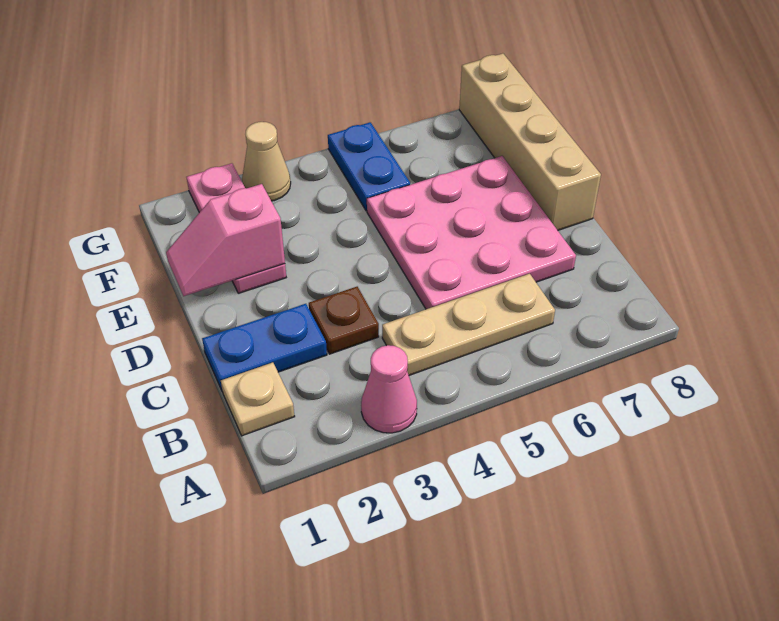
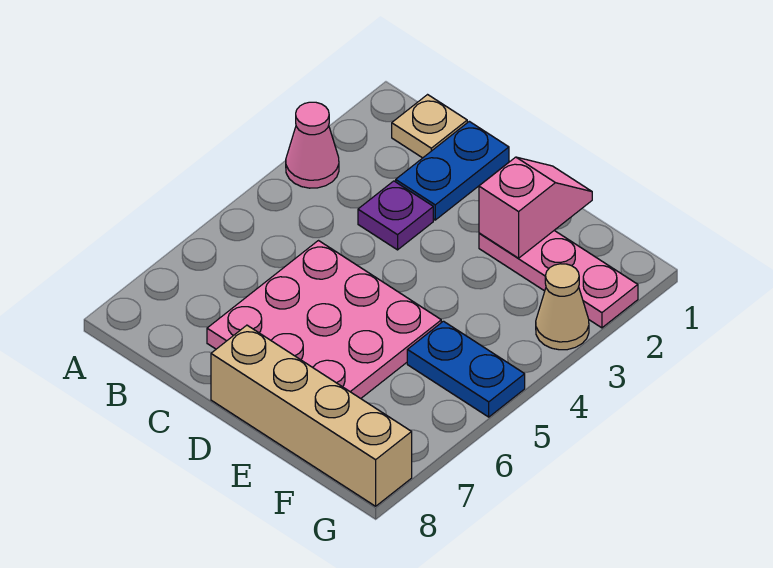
tan 1x3 plate [382,274,555,375] -> none
brown 1x1 plate [309,287,379,354] -> purple 1x1 plate [358,181,433,250]

